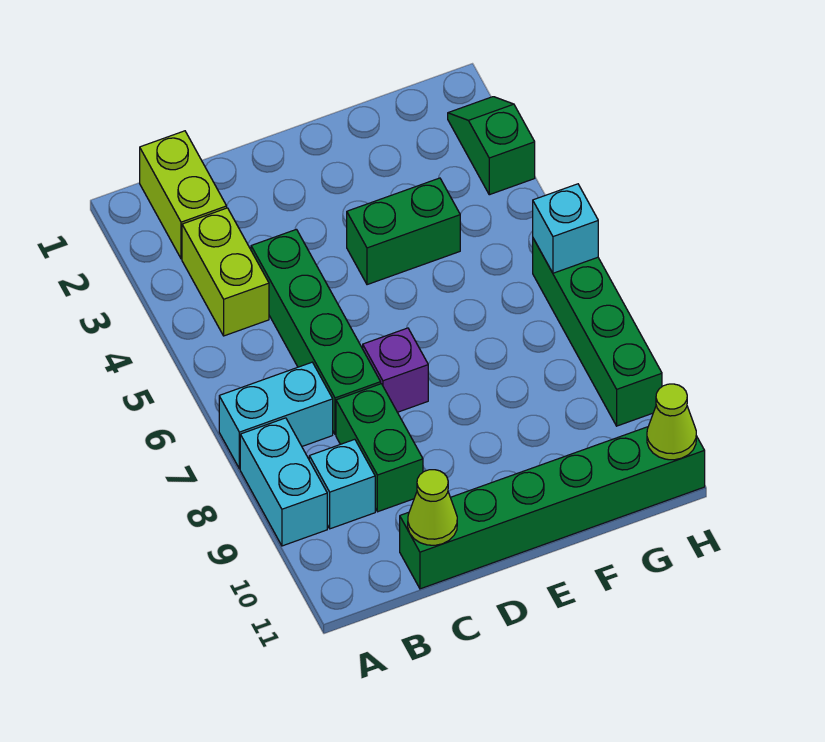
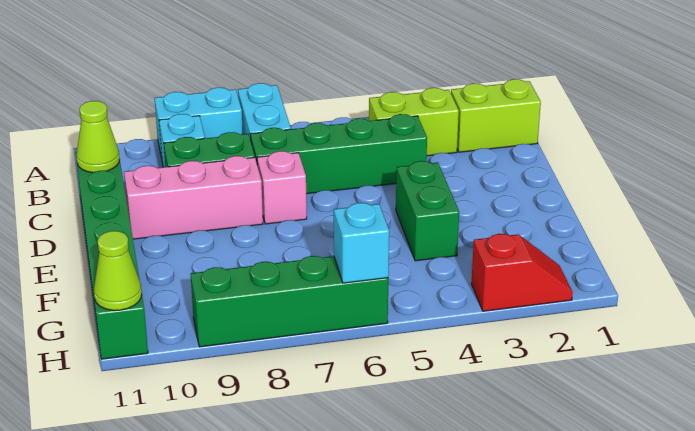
purple 1x1 brick [363,328,428,412] -> pink 1x1 brick [257,151,307,224]
none -> pink 1x3 brick [124,156,263,239]
green 1x2 slope [448,97,535,195] -> red 1x2 slope [471,234,573,311]

